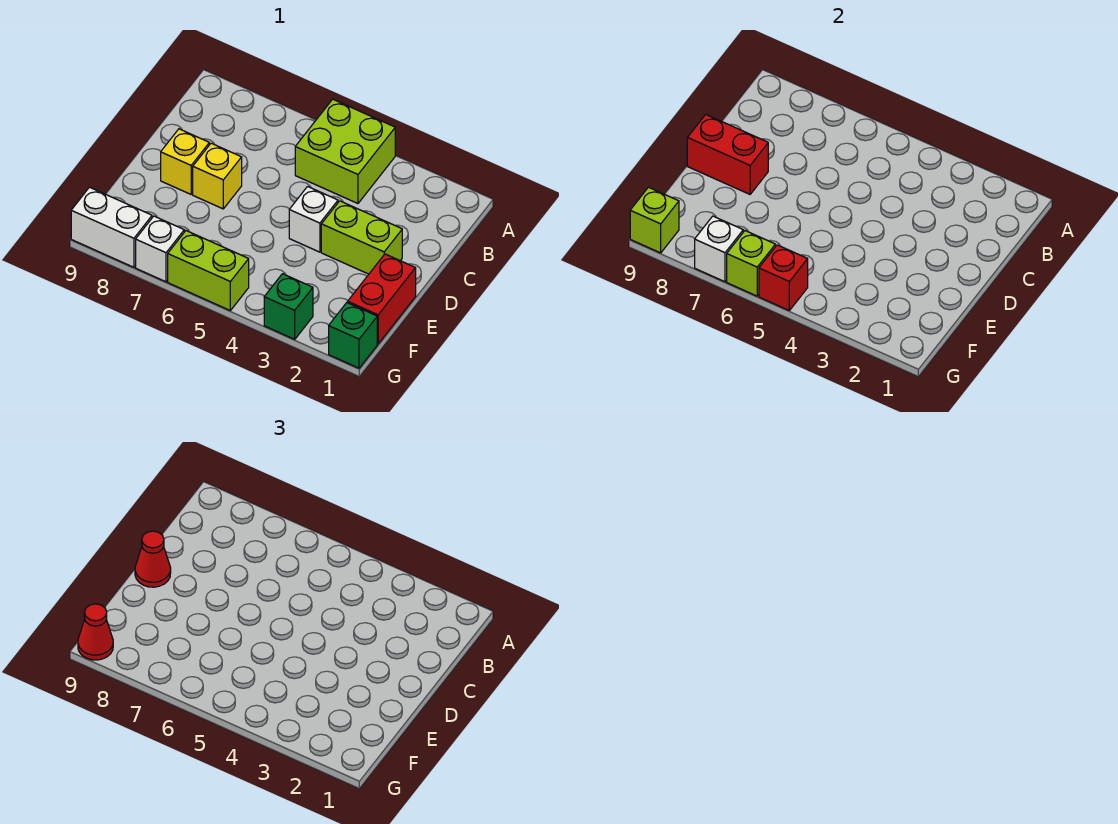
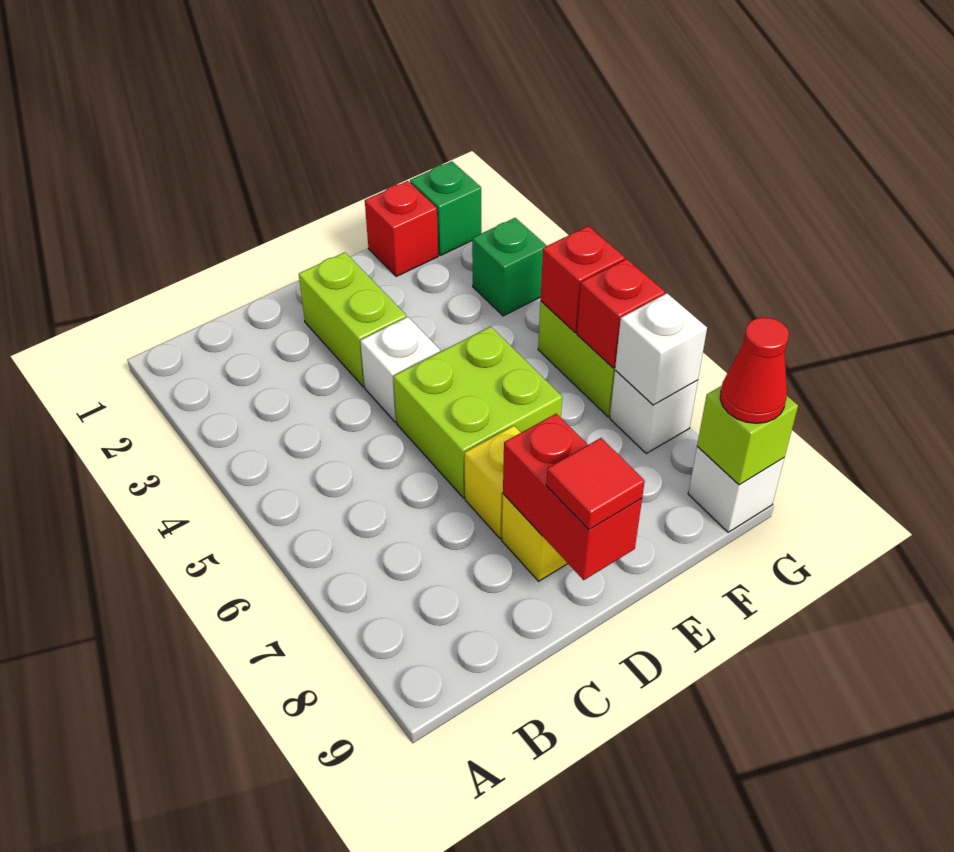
lime 2x2 brick [295,99,395,204] -> lime 2x2 brick moved to [393,326,562,498]
red 1x1 cone [135,531,171,587] -> red 1x1 tile [546,438,645,530]
red 1x2 brick [348,254,416,344] -> red 1x1 brick [365,181,438,277]
lime 1x1 brick [727,231,775,296] -> red 1x1 brick [577,259,665,368]
white 1x2 brick [71,187,152,267] -> white 1x1 brick [688,447,784,532]

